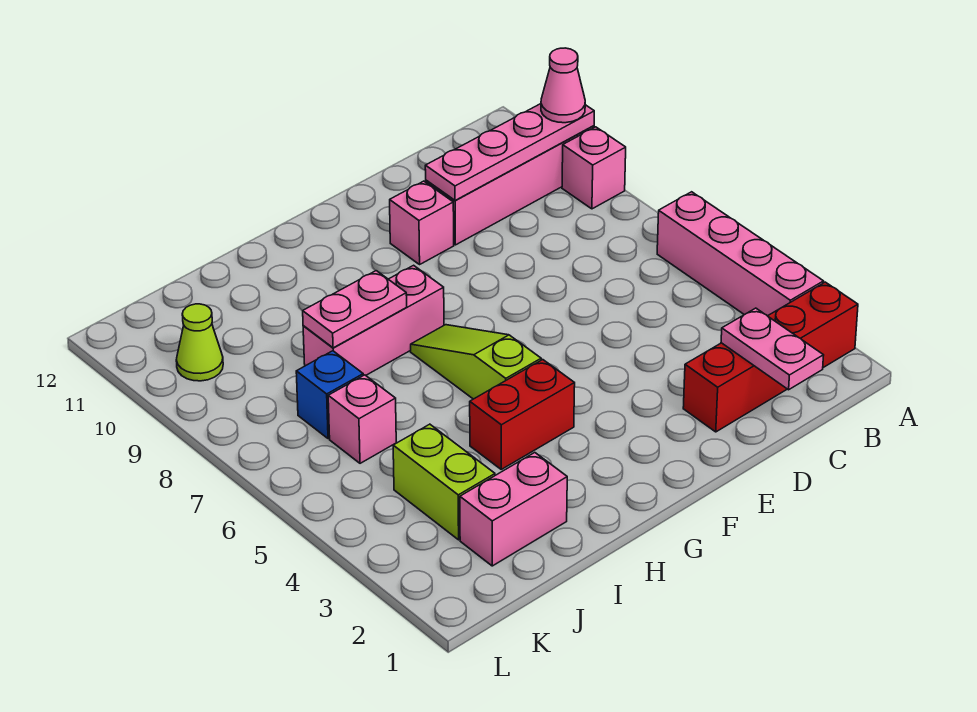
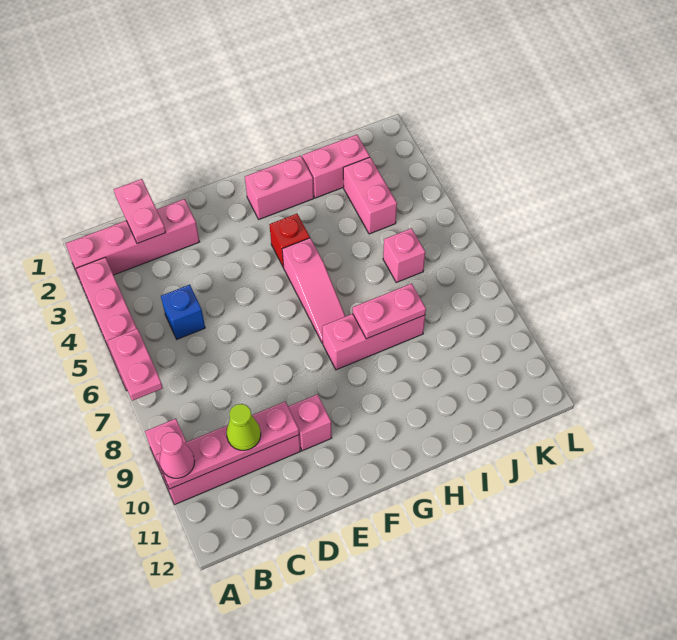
red 1x4 brick [683,282,858,432] -> pink 1x4 brick [66,199,199,282]
none -> pink 1x2 plate [107,329,163,401]
none -> pink 1x2 brick [245,156,314,219]
red 1x2 brick [470,360,575,469] -> red 1x1 brick [269,214,310,267]
lime 1x3 slope [411,325,541,399] -> pink 1x3 slope [282,238,345,343]
lime 1x2 brick [393,424,495,540] -> pink 1x2 brick [343,157,397,234]
blue 1x1 brick [296,351,363,439] -> blue 1x1 brick moved to [161,285,205,339]
lime 1x1 cone [176,304,223,381] -> lime 1x1 cone moved to [226,404,261,450]

